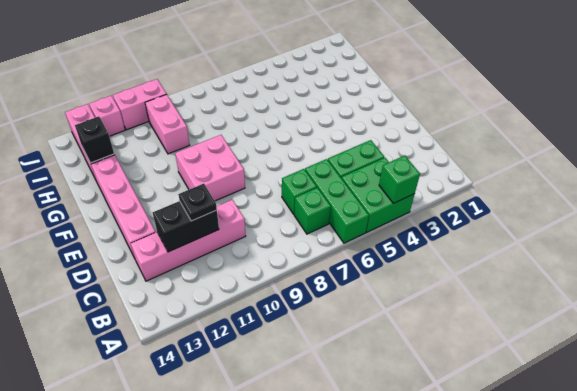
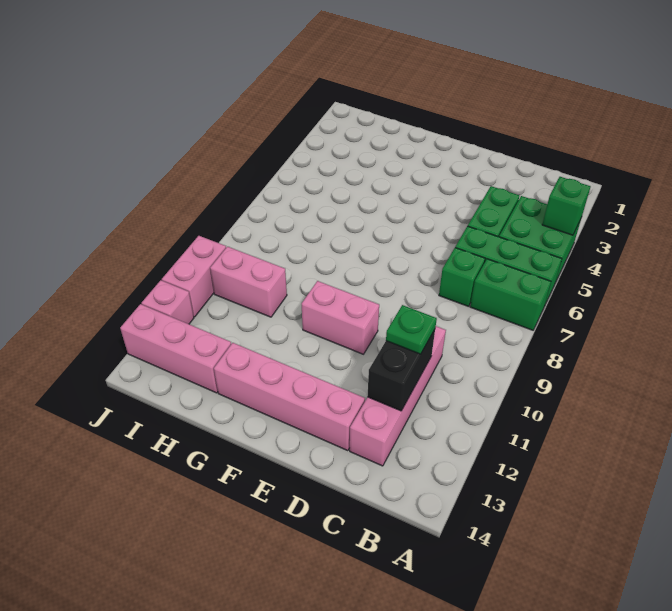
green 1x1 brick [294,188,331,234] -> green 1x2 brick [470,259,551,330]
black 1x1 plate [178,184,217,221] -> green 1x1 plate [386,305,437,354]
pink 2x2 brick [175,135,245,201] -> pink 1x2 brick [302,281,379,354]
black 1x1 brick [75,116,114,163] -> none

